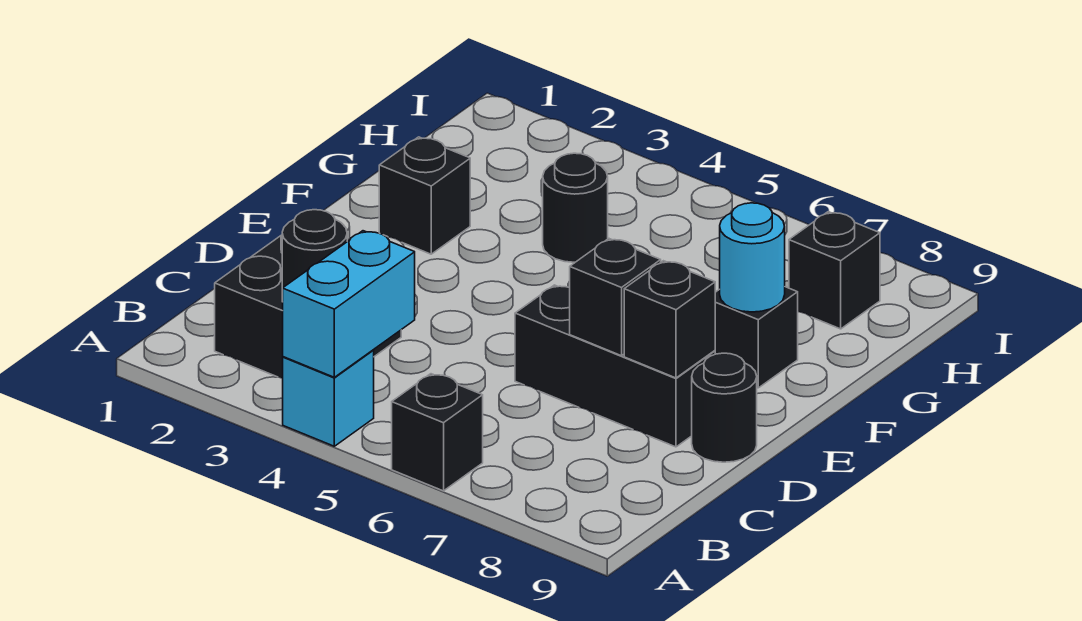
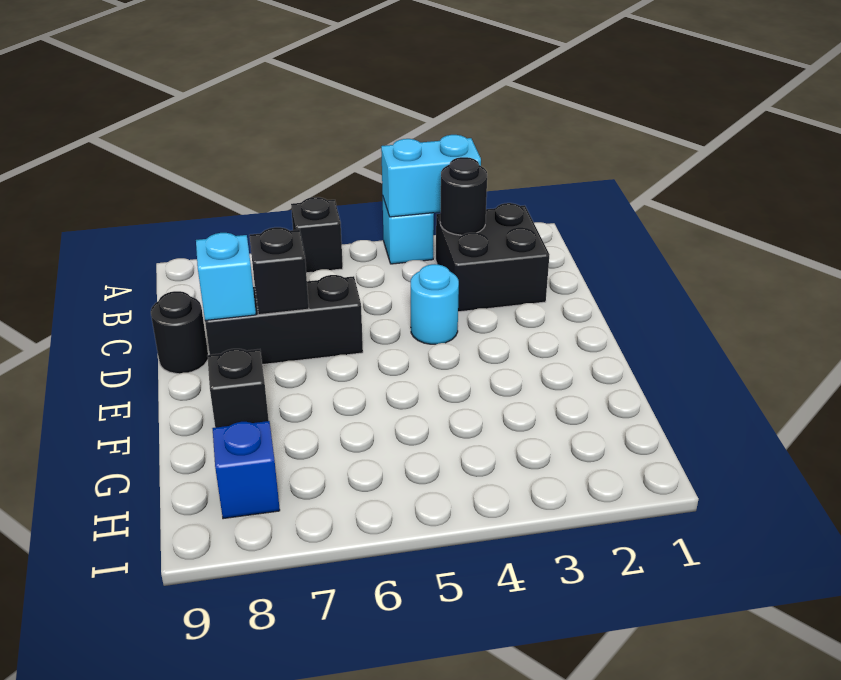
cyan 1x2 brick [283,231,415,377] -> cyan 1x2 brick turned to [381,135,481,217]
black 1x1 brick [624,261,715,378] -> cyan 1x1 brick [196,233,256,320]
black 1x1 brick [379,137,470,254] -> none
cyan 1x1 round brick [720,203,785,312] -> cyan 1x1 round brick moved to [411,264,459,344]
black 1x1 round brick [543,153,608,262] -> none
black 1x1 brick [789,212,880,329] -> blue 1x1 brick [212,421,280,519]

